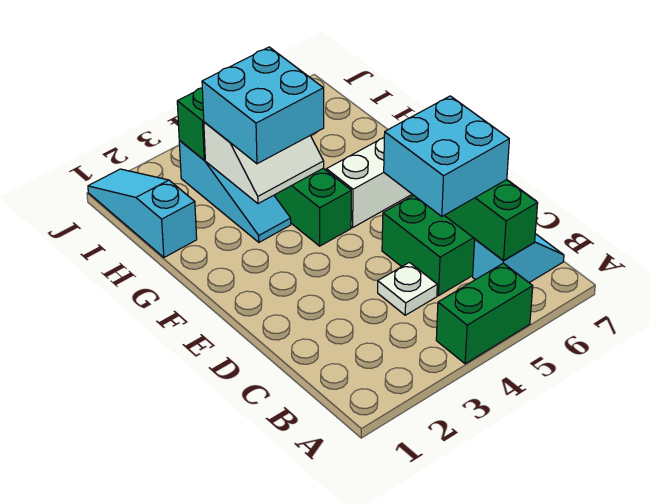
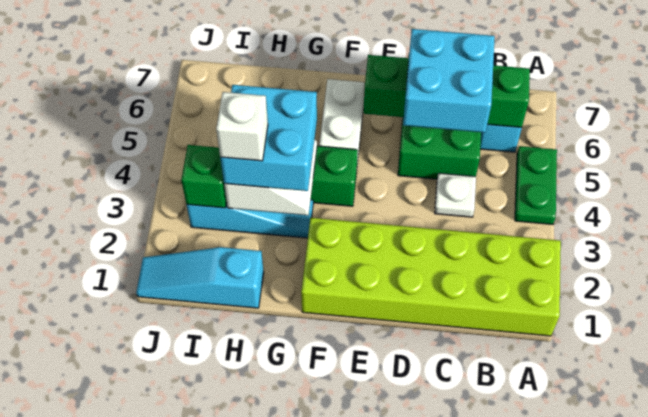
none -> lime 2x6 brick [301,218,561,336]
green 1x2 brick [436,263,533,364] -> green 1x2 plate [515,146,557,224]
none -> white 1x1 brick [216,92,268,161]

